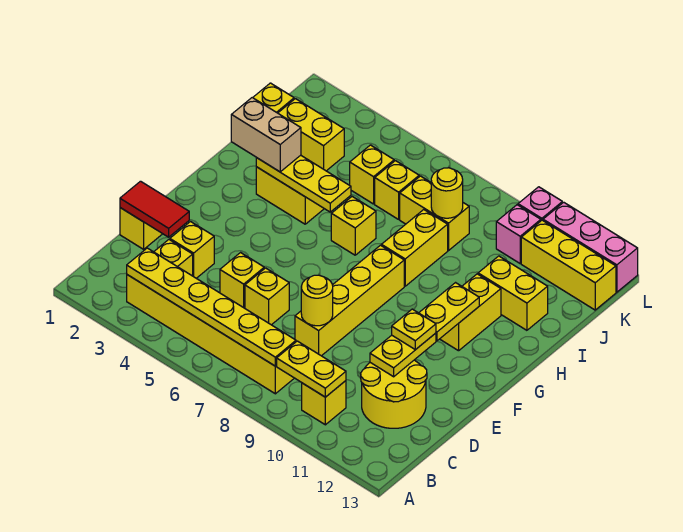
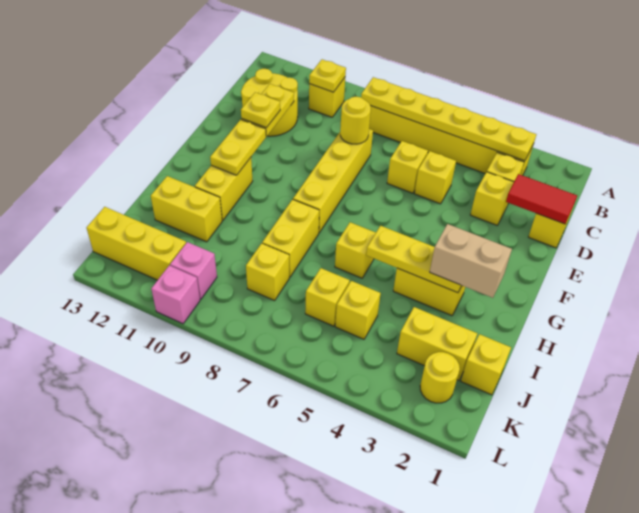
yellow 1x2 plate [276,341,346,397] -> yellow 1x1 plate [309,59,346,92]
yellow 1x2 brick [400,176,469,250] -> yellow 1x1 brick [246,243,289,301]
yellow 1x1 round brick [431,168,463,218] -> yellow 1x1 round brick moved to [420,352,460,403]
pink 1x3 brick [543,202,638,292] -> none

